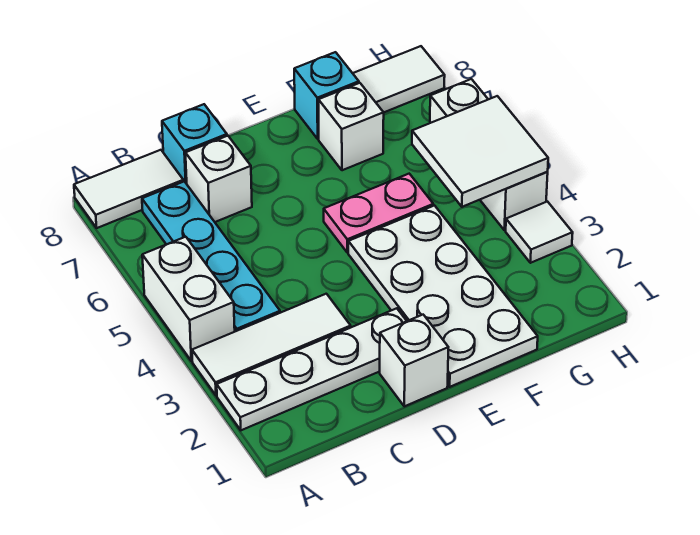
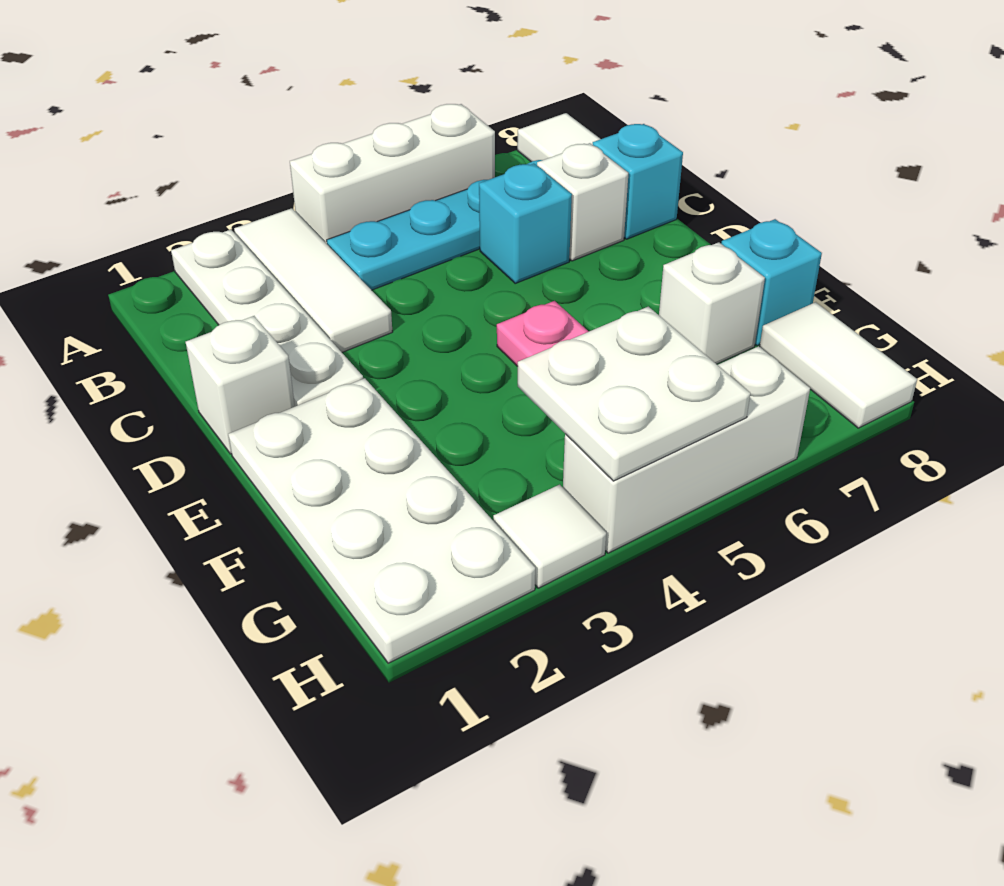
white 1x2 brick [142,237,235,361] -> white 1x3 brick [290,104,495,244]
none -> cyan 1x1 brick [479,164,572,283]
white 2x4 plate [348,206,538,387] -> white 2x4 plate turned to [228,378,535,663]
white 2x2 tile [412,96,548,207] -> white 2x2 plate [518,307,750,481]

